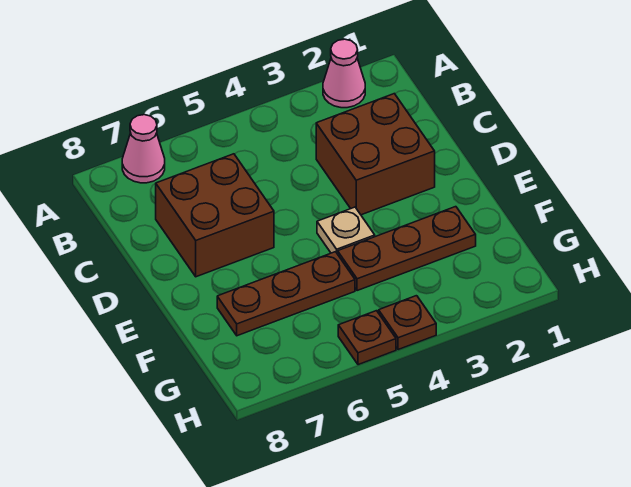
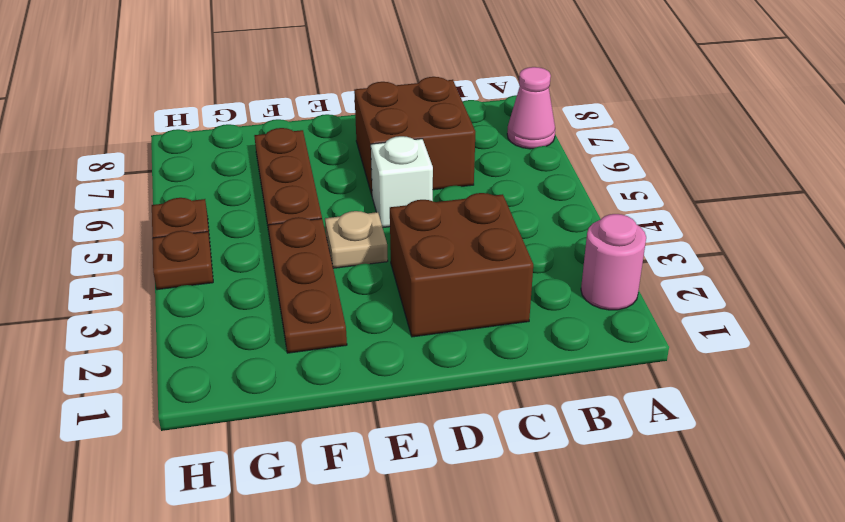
pink 1x1 cone [323,39,365,108] -> pink 1x1 round brick [581,214,646,310]
none -> white 1x1 brick [371,136,433,228]

